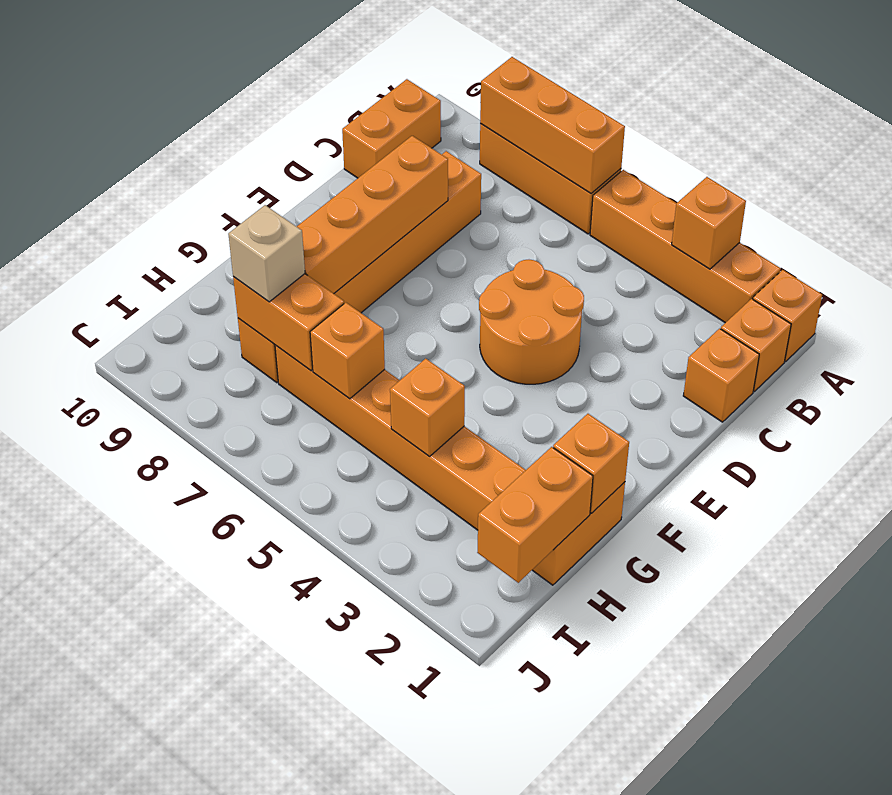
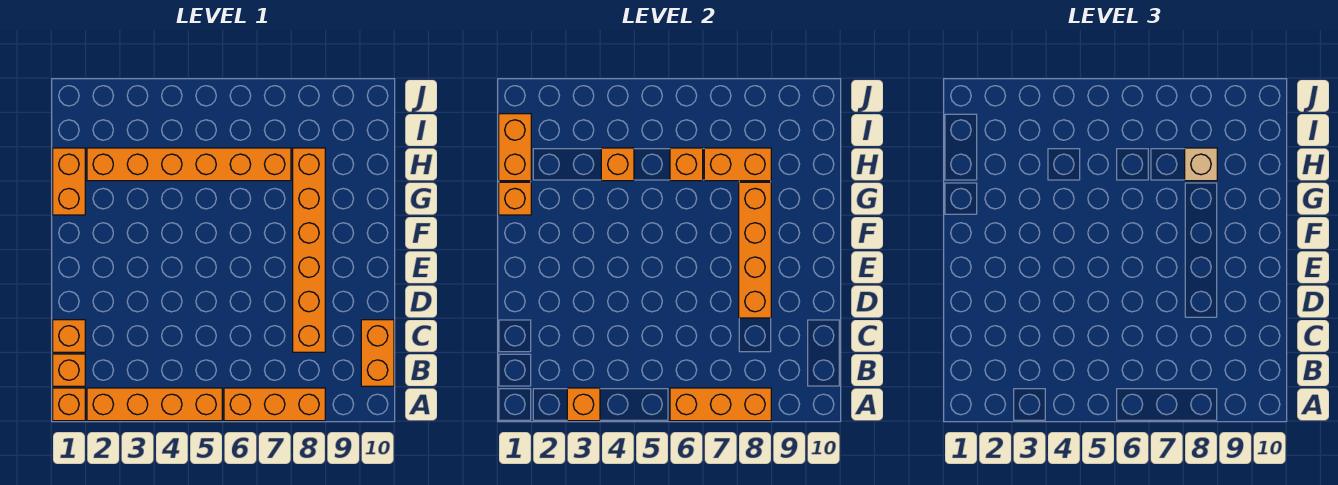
orange 2x2 round brick [479,260,584,384] -> none

